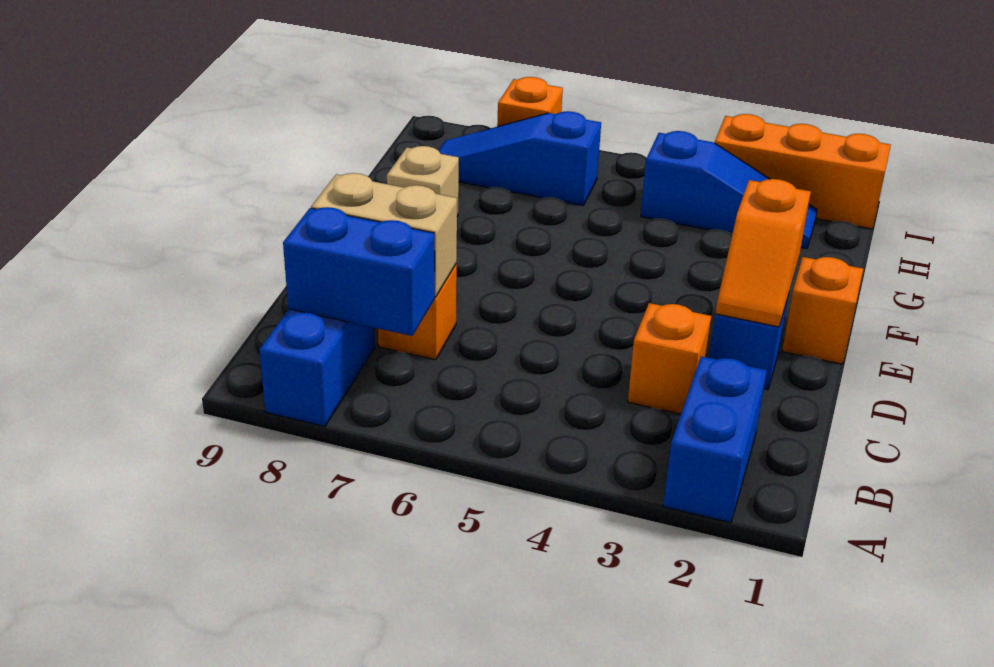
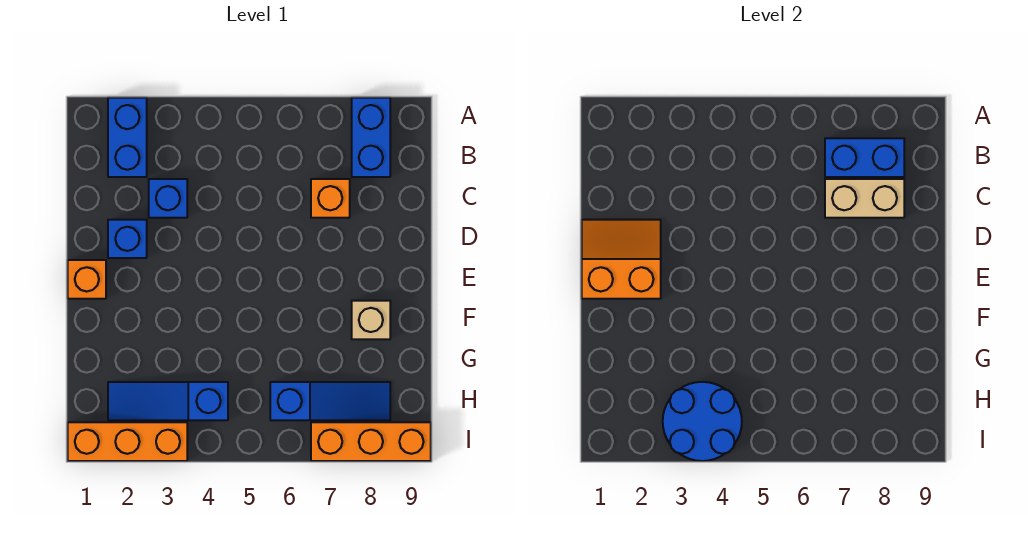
orange 1x1 brick [628,303,711,414] -> blue 1x1 brick [149,179,187,218]
orange 1x2 slope [715,179,811,327] -> orange 2x2 slope [582,220,661,299]
none -> blue 2x2 round brick [663,382,742,461]
orange 1x1 brick [497,77,563,127] -> orange 1x3 brick [311,422,431,461]

